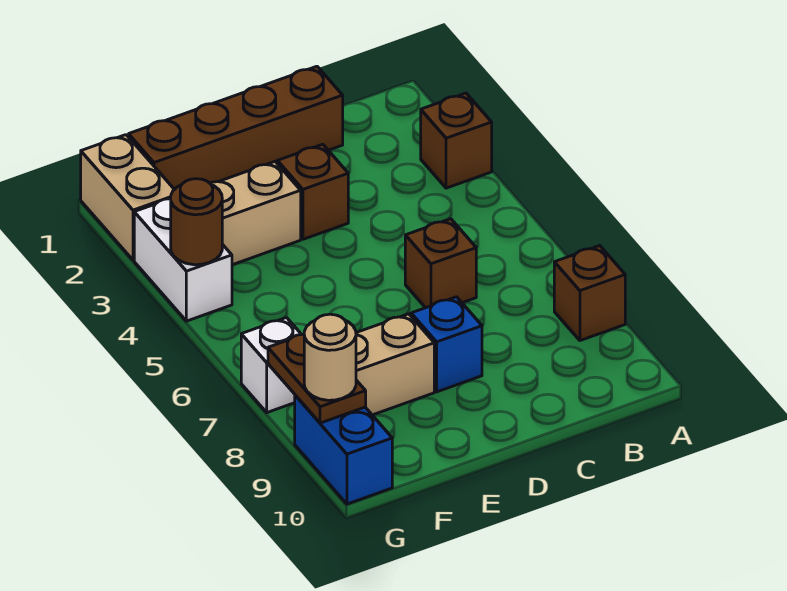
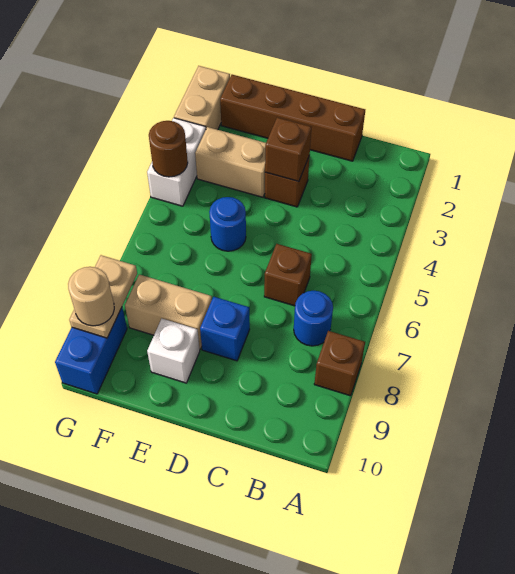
brown 1x1 brick [421,93,492,188] -> brown 1x1 brick moved to [265,118,311,182]
none -> blue 1x1 round brick [294,291,333,346]
none -> blue 1x1 round brick [209,197,246,251]
white 1x1 brick [241,318,302,412] -> white 1x1 brick moved to [147,319,200,383]
brown 1x2 plate [268,334,366,423] -> tan 1x2 plate [69,255,137,338]

